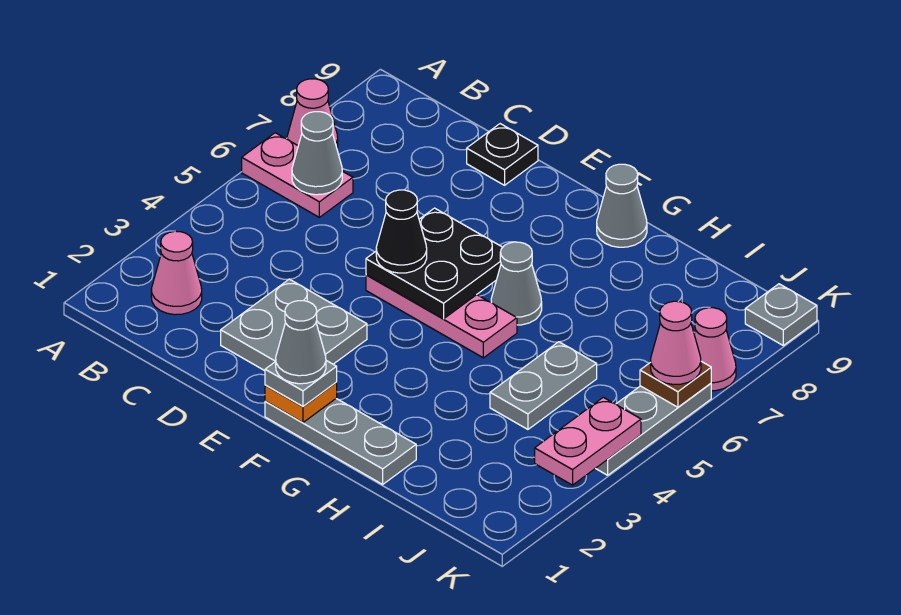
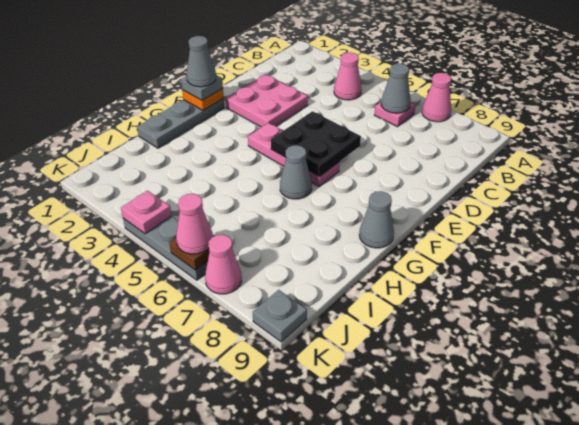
pink 1x2 plate [242,133,353,217] -> pink 1x1 plate [375,102,415,127]
pink 1x1 cone [151,231,202,315] -> pink 1x1 cone moved to [334,52,362,100]
grey 2x2 plate [221,279,367,371] -> pink 2x2 plate [226,75,308,127]
black 1x1 plate [467,124,538,185] -> none
pink 1x3 plate [366,275,517,358] -> pink 1x3 plate turned to [248,123,340,186]
black 1x1 cone [376,190,427,273] -> none
grey 1x2 plate [490,342,597,429] -> none
pink 1x2 plate [535,397,641,485] -> pink 1x1 plate [121,191,171,234]

